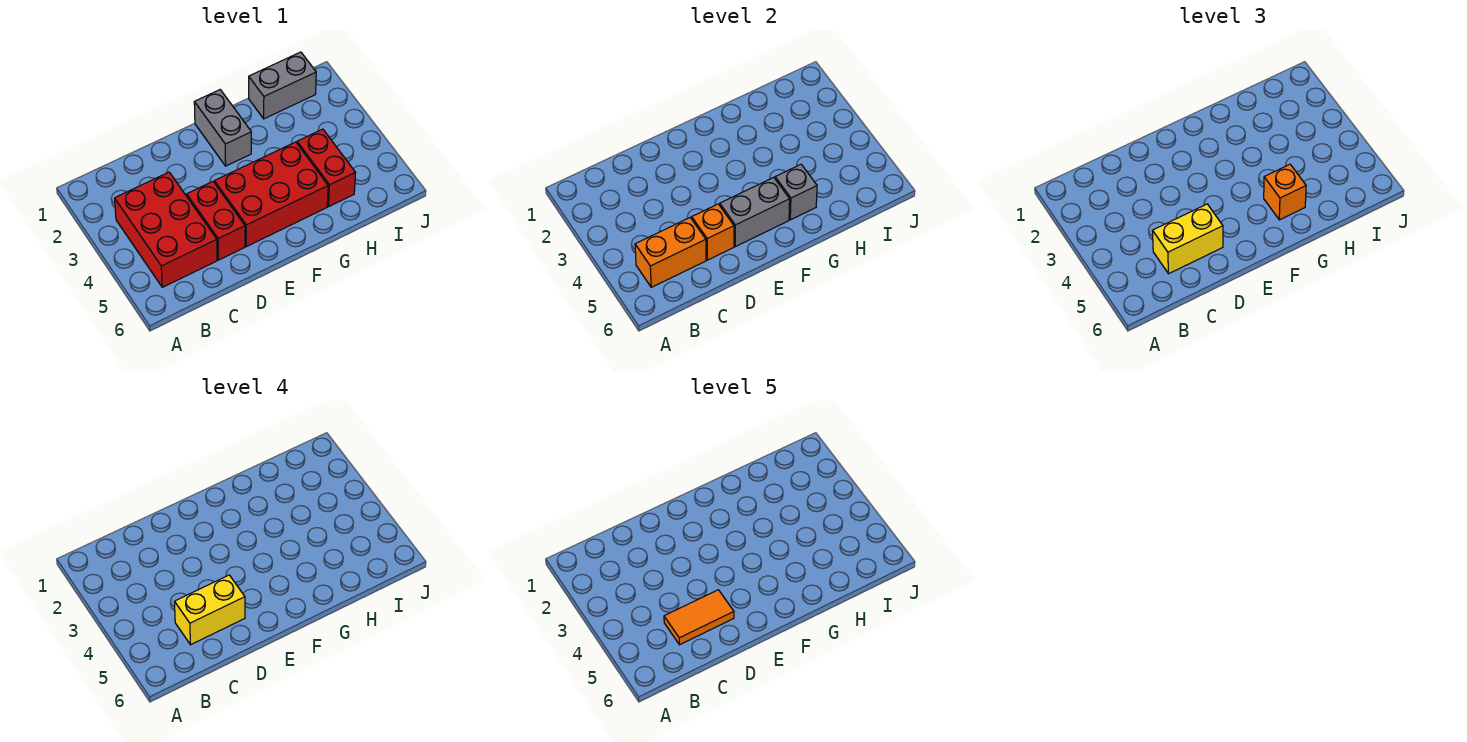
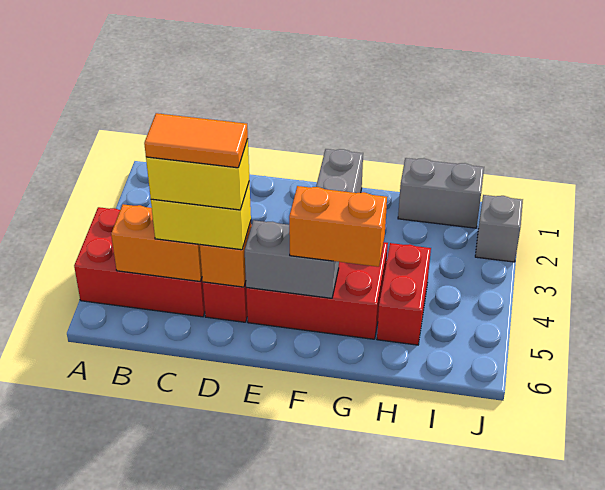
red 2x3 brick [115,172,217,287] -> red 2x3 brick turned to [74,207,205,317]
grey 1x1 brick [775,164,817,220] -> grey 1x1 brick moved to [475,195,523,262]
orange 1x1 brick [1264,164,1306,220] -> orange 1x2 brick [289,186,387,267]

